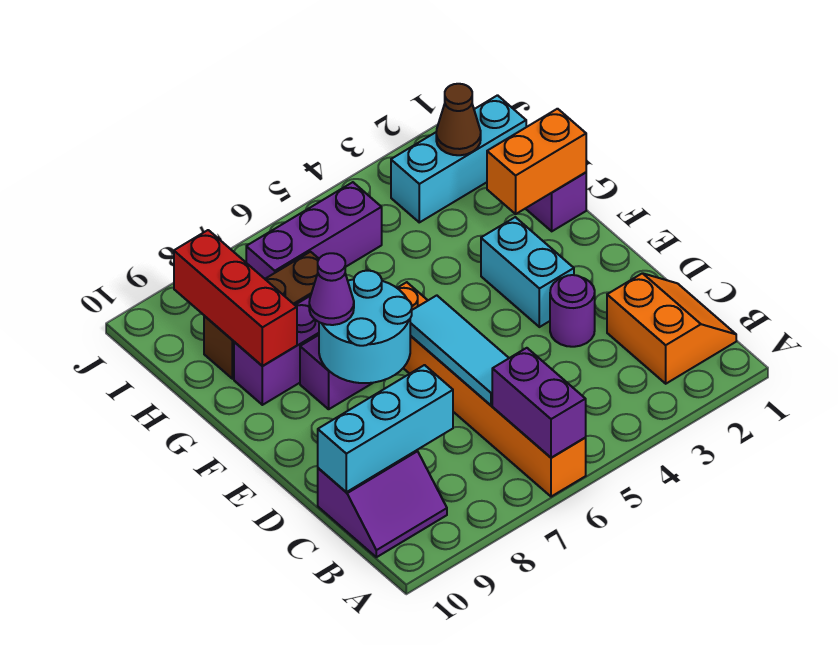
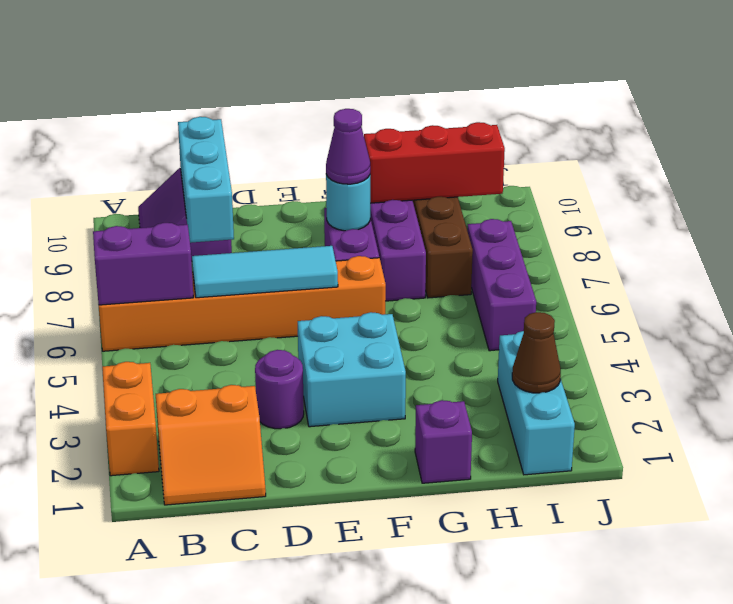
cyan 1x2 brick [481,217,574,327] -> cyan 2x2 brick [298,312,406,427]
cyan 2x2 round brick [319,271,412,383] -> cyan 1x1 round brick [326,175,370,231]
orange 1x2 brick [487,109,586,214] -> orange 1x2 brick moved to [102,362,159,476]

